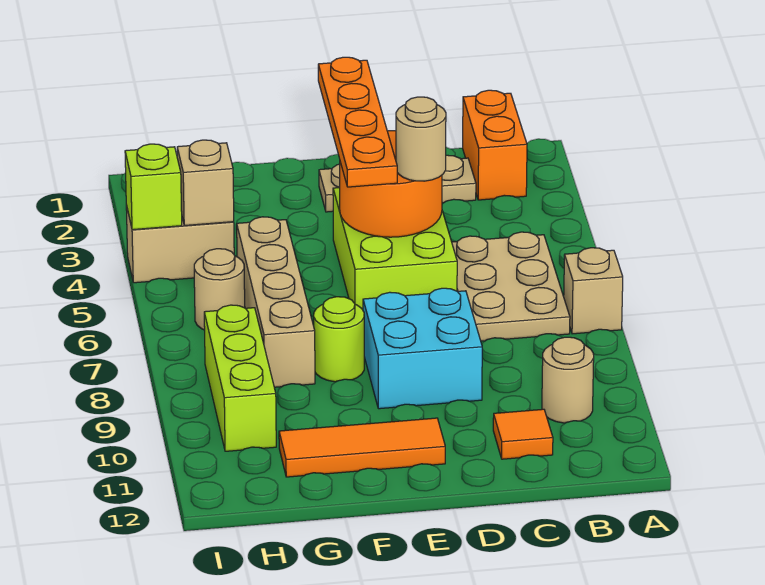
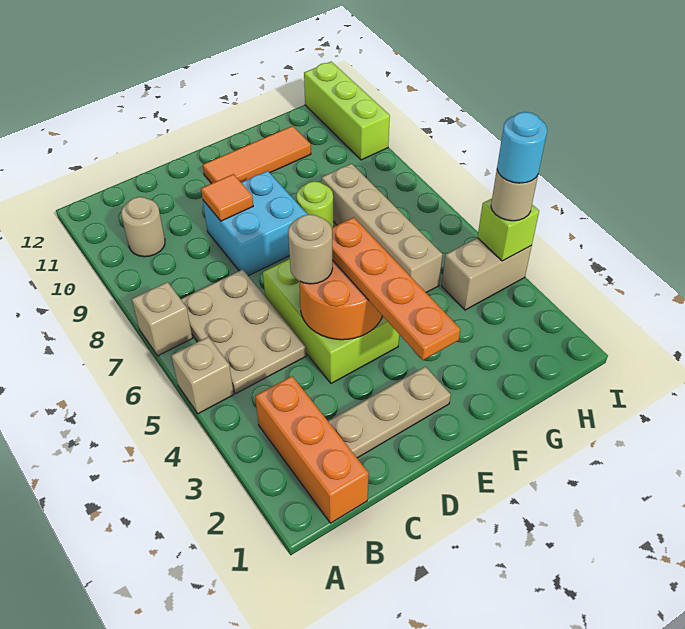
orange 1x2 brick [463,90,527,200] -> orange 1x3 brick [255,376,369,523]
orange 1x1 tile [493,409,553,459] -> orange 1x1 tile moved to [201,174,253,221]
tan 1x1 brick [177,140,234,225] -> tan 1x1 brick moved to [171,337,234,414]
tan 1x1 round brick [194,249,245,330] -> tan 1x1 round brick moved to [491,170,538,221]
lime 1x3 brick [204,305,276,451] -> lime 1x3 brick moved to [304,62,390,160]
none -> cyan 1x1 round brick [497,112,547,183]

